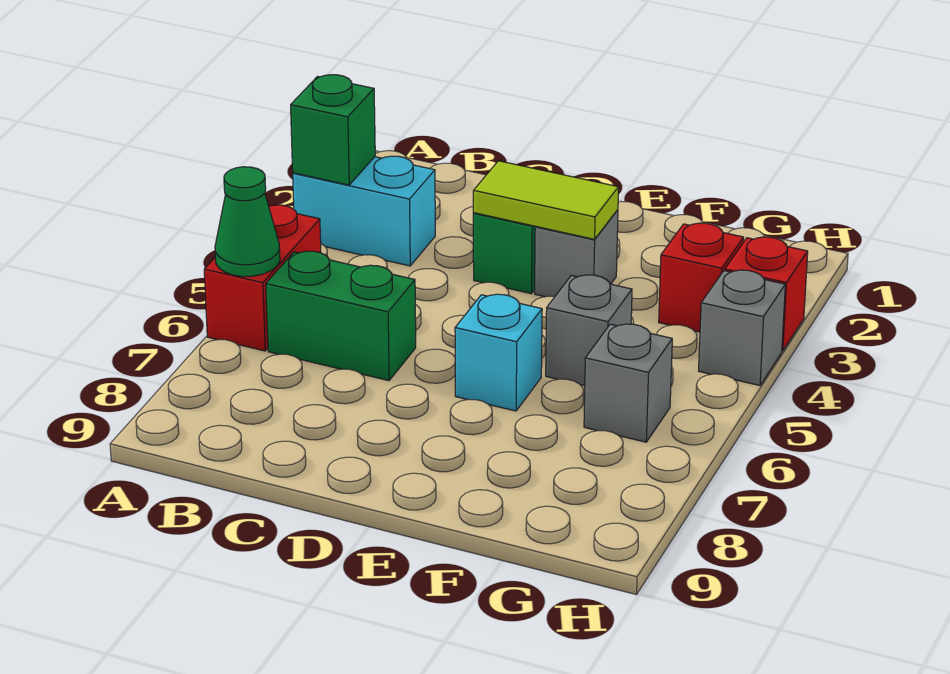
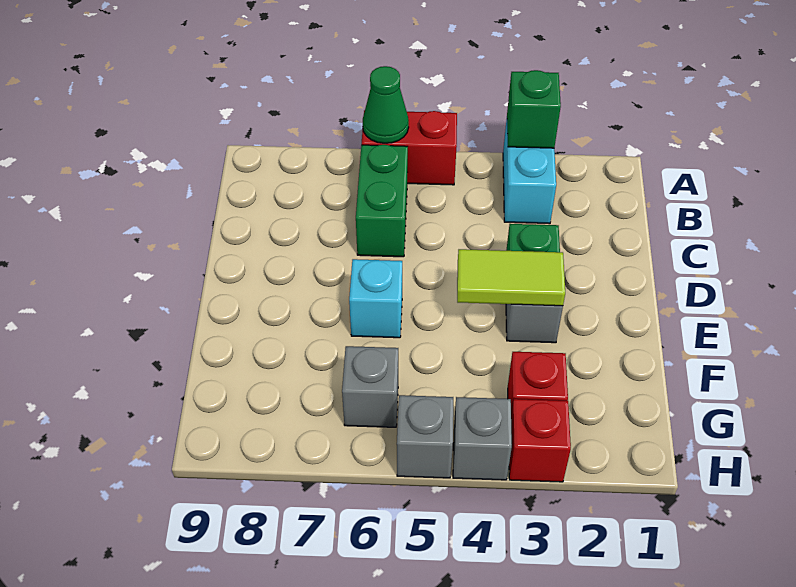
lime 1x2 tile [473,161,619,239] -> lime 1x2 tile turned to [457,249,565,306]
grey 1x1 brick [546,275,632,386] -> grey 1x1 brick moved to [397,395,453,478]

